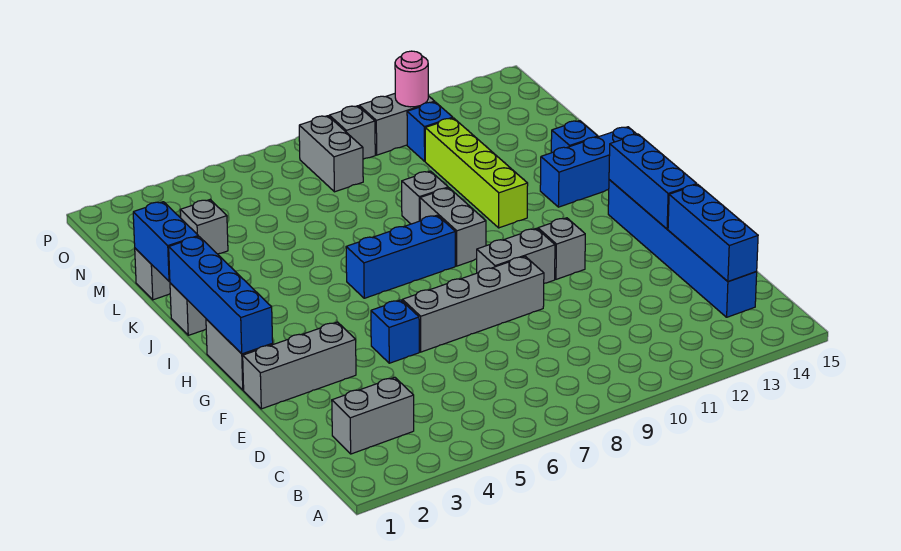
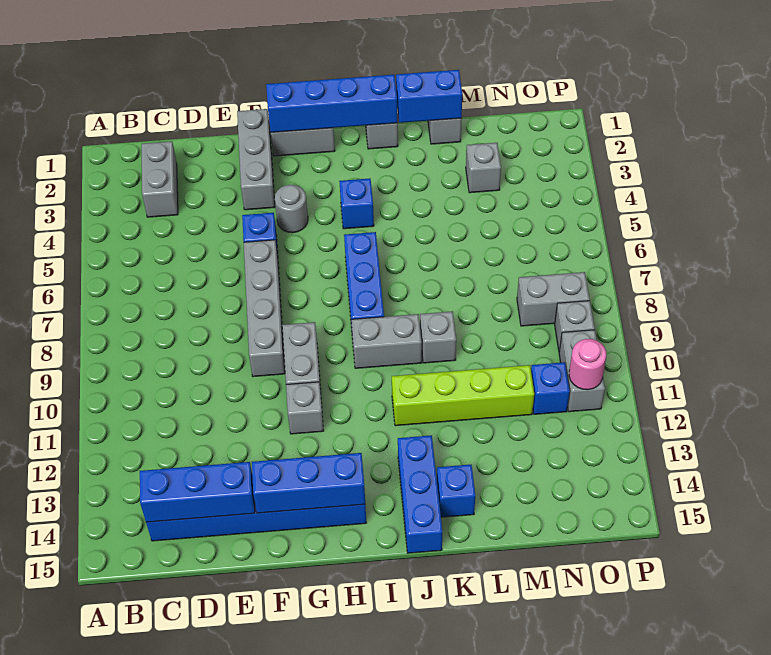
none -> grey 1x1 round brick [275,185,308,233]
none -> blue 1x1 brick [339,179,374,229]

